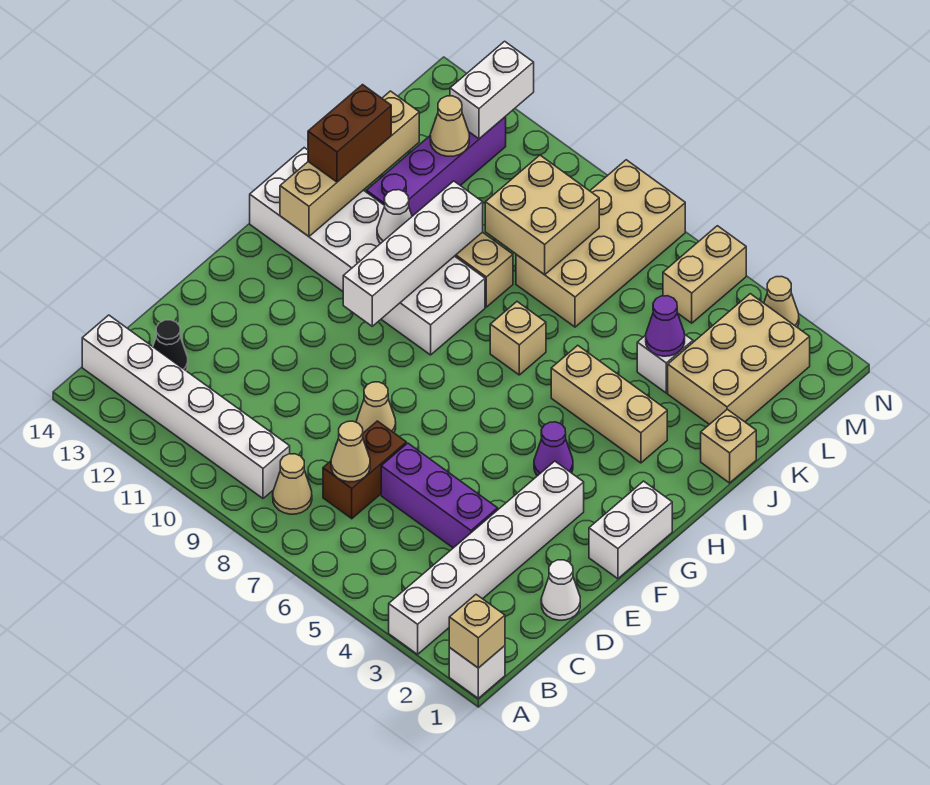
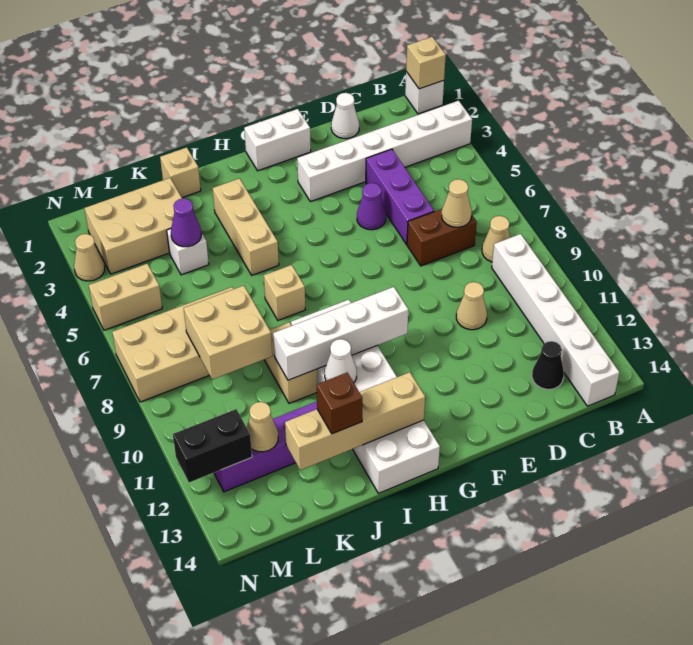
tan 1x1 cone [357,382,396,433] -> tan 1x1 cone moved to [456,282,487,330]
purple 1x1 cone [534,422,573,476] -> purple 1x1 cone moved to [357,183,386,230]
brown 1x2 brick [308,85,391,182] -> brown 1x1 brick [317,373,362,434]
white 1x2 brick [450,41,534,139] -> black 1x2 brick [173,409,252,482]

